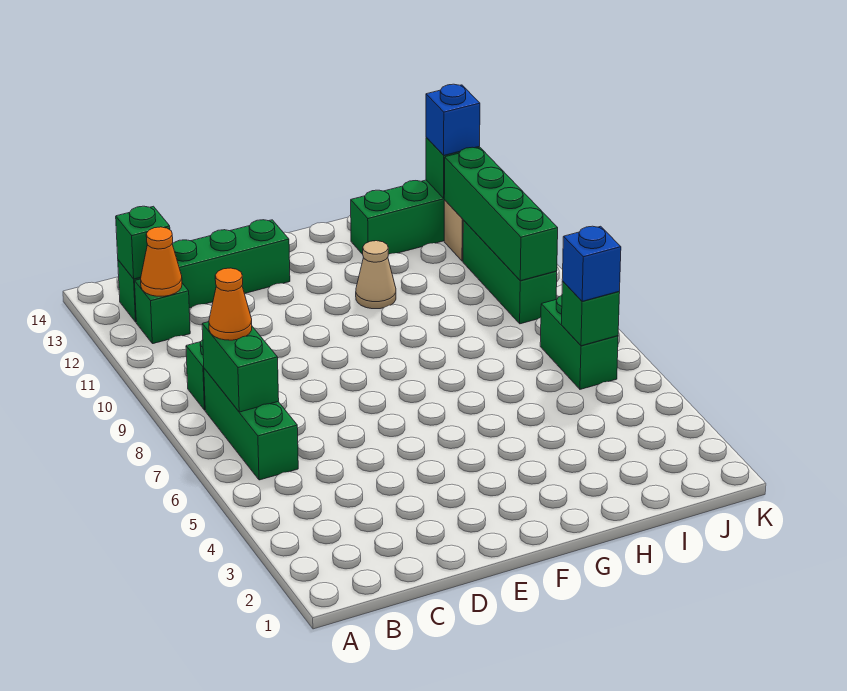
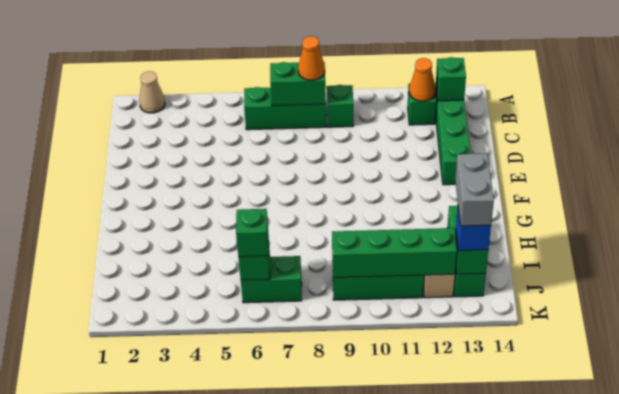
tan 1x1 cone [356,241,396,309] -> tan 1x1 cone moved to [139,71,165,113]
none -> grey 1x2 brick [455,153,494,226]
blue 1x1 brick [562,226,621,301] -> green 1x1 brick [236,209,268,257]

